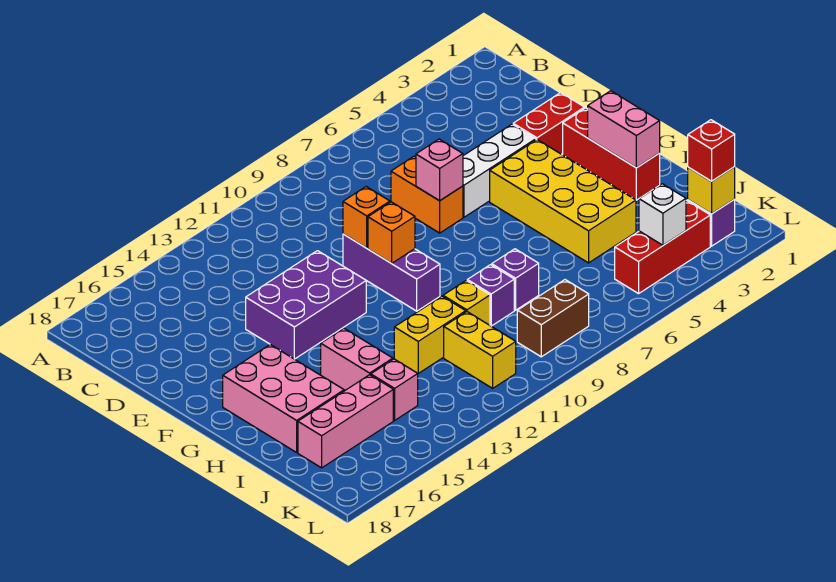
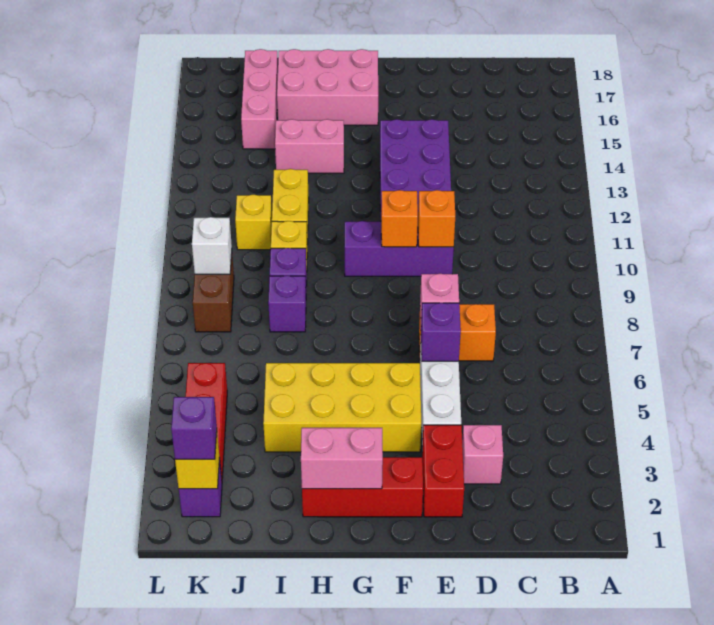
none -> purple 1x1 brick [421,303,461,361]
yellow 1x2 brick [444,312,516,388] -> yellow 1x1 brick [235,195,272,250]
pink 1x1 brick [371,359,418,420] -> pink 1x1 brick moved to [462,425,503,484]
red 1x1 brick [688,120,735,181] -> purple 1x1 brick [171,397,217,459]
white 1x1 brick [639,184,686,245] -> white 1x1 brick moved to [192,217,232,274]

